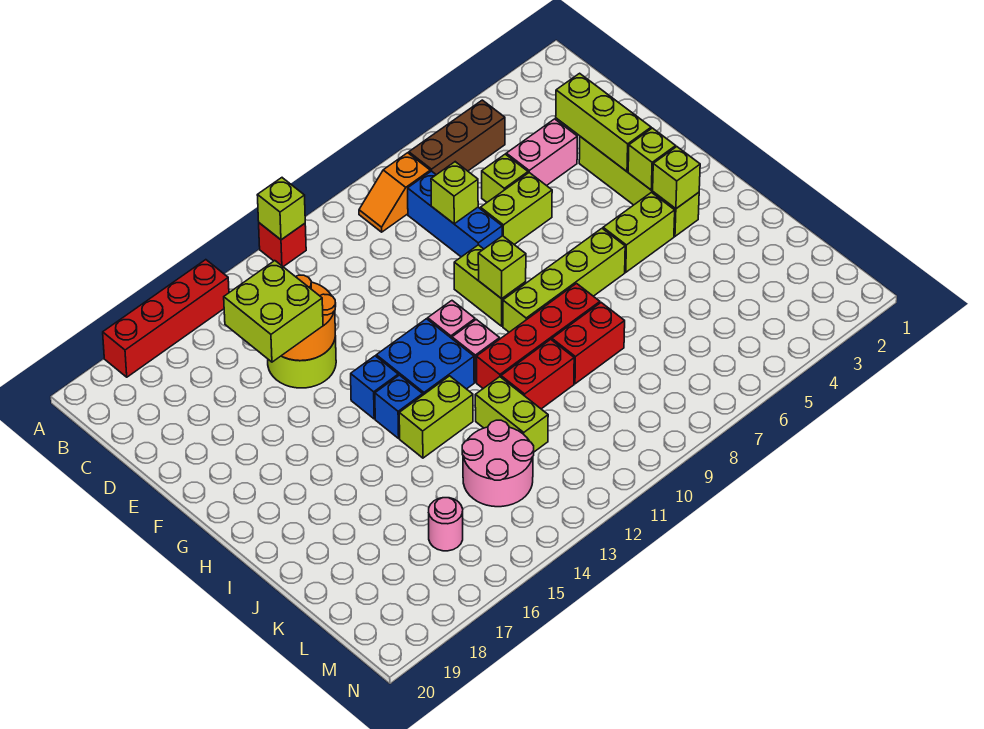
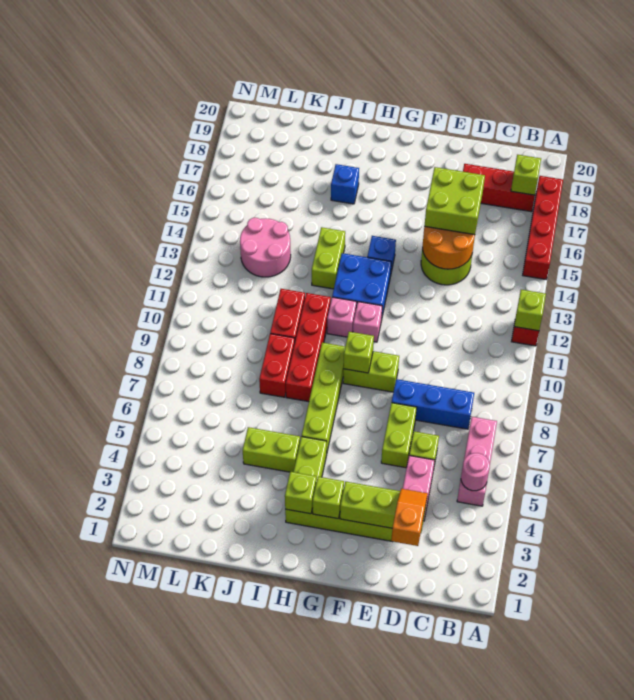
brown 1x3 brick [409,100,505,175] -> pink 1x3 brick [457,417,497,506]
orange 1x2 slope [359,153,430,232] -> orange 1x2 slope moved to [391,489,428,546]
none -> red 1x3 brick [463,164,535,212]
lime 1x1 brick [431,162,478,224] -> lime 1x1 brick moved to [511,155,541,195]
blue 1x1 brick [375,375,423,438] -> blue 1x1 brick moved to [331,164,359,204]
lime 1x2 brick [475,377,548,452] -> lime 1x2 brick moved to [243,427,300,472]
pink 1x1 round brick [429,498,463,551] -> pink 1x1 round brick moved to [461,453,490,491]

